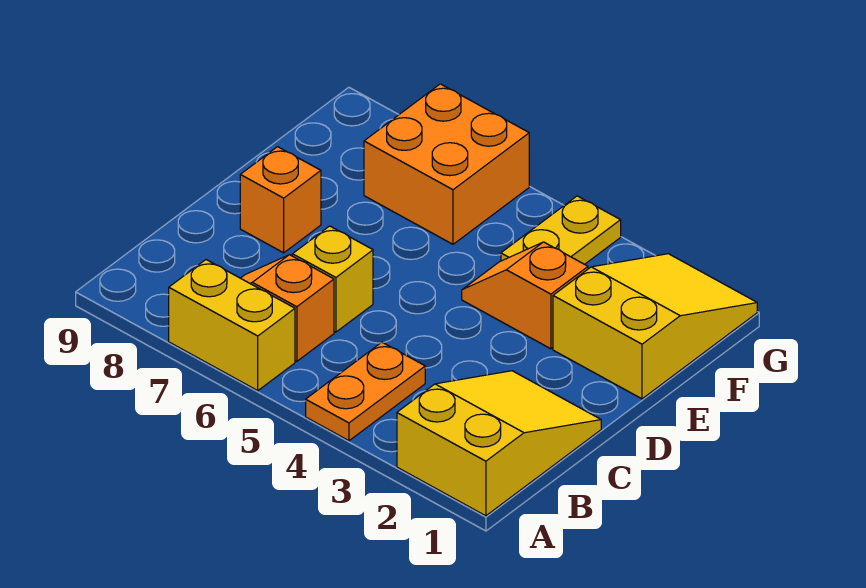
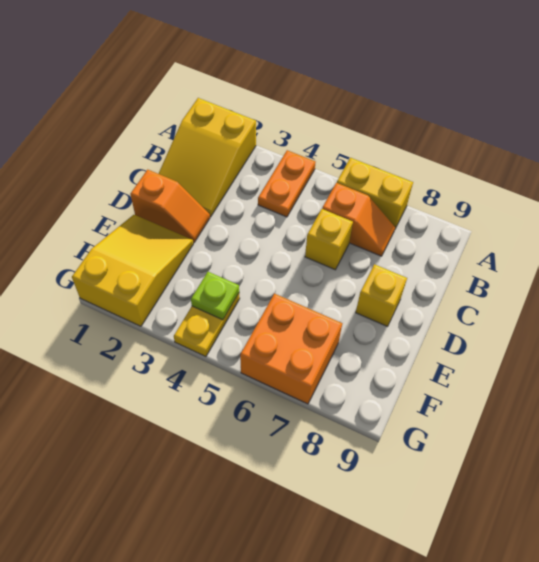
orange 1x1 brick [240,147,321,253] -> yellow 1x1 brick [356,264,407,326]
yellow 2x3 slope [553,254,757,399] -> yellow 2x3 slope turned to [72,215,193,326]
orange 1x2 slope [462,242,588,349] -> orange 1x2 slope moved to [130,170,210,242]
none -> lime 1x1 plate [191,272,239,320]

